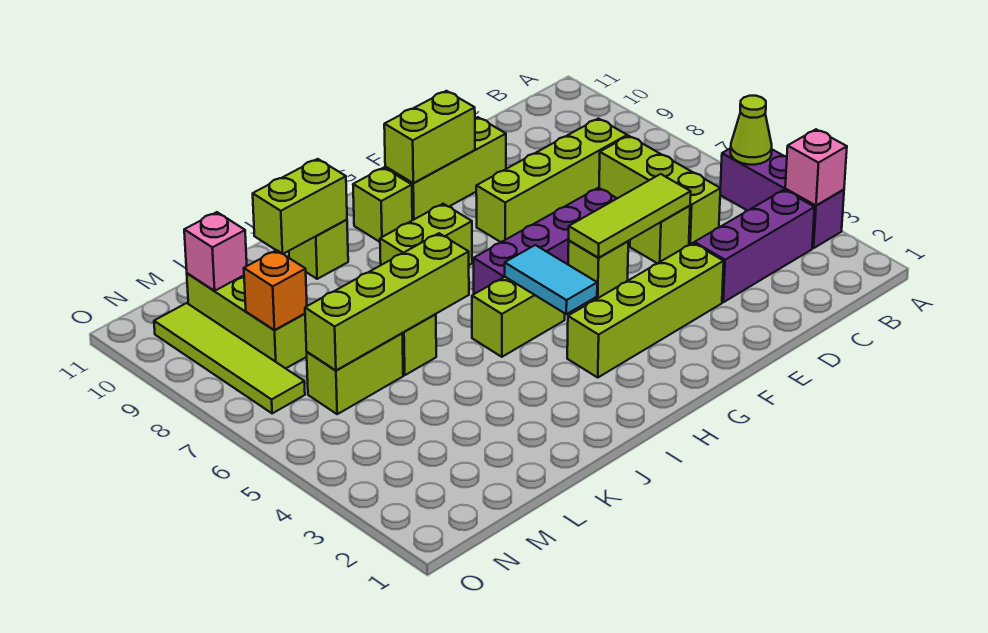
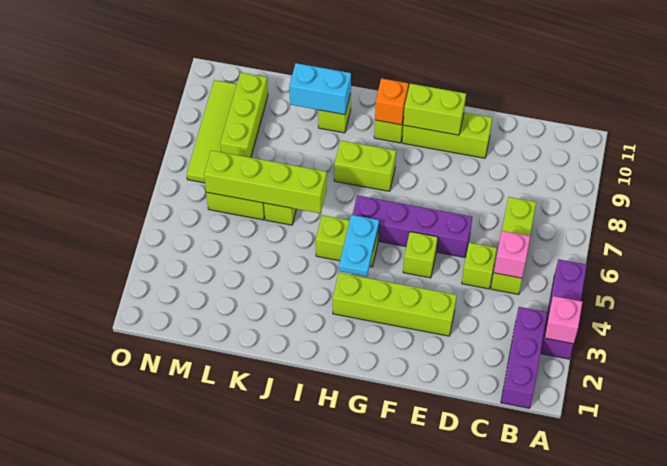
lime 1x1 cone [731,96,772,165] -> none
purple 1x3 brick [694,190,815,302] -> purple 1x3 brick turned to [501,307,548,408]
lime 1x4 brick [476,118,627,242] -> none
lime 1x3 tile [569,174,691,258] -> none
cyan 1x2 tile [505,245,597,314] -> cyan 1x2 plate [339,215,379,276]
lime 1x2 brick [253,159,347,254] -> cyan 1x2 brick [289,63,351,115]
orange 1x1 brick [244,250,307,330] -> orange 1x1 brick moved to [375,78,408,125]
pink 1x1 brick [184,212,247,291] -> pink 1x1 brick moved to [494,231,530,278]

